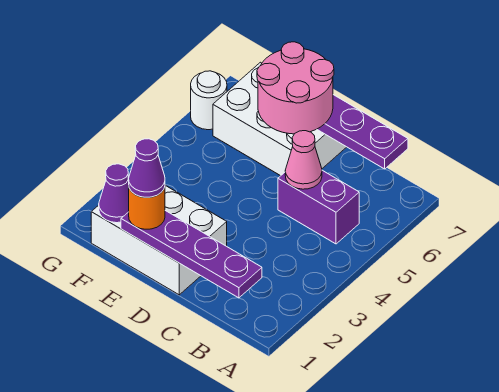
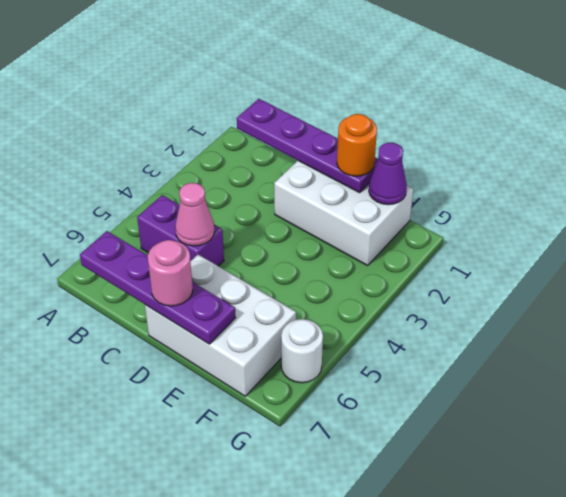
pink 2x2 round brick [257,42,334,134] -> pink 1x1 round brick [148,240,193,306]
purple 1x1 cone [128,139,165,197] -> none

